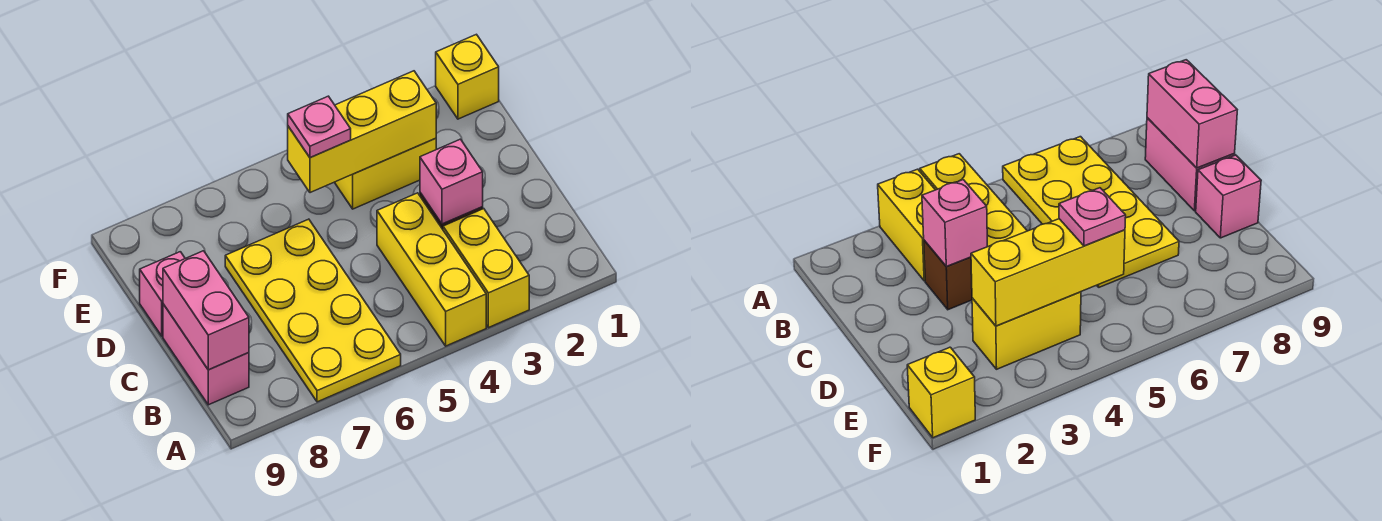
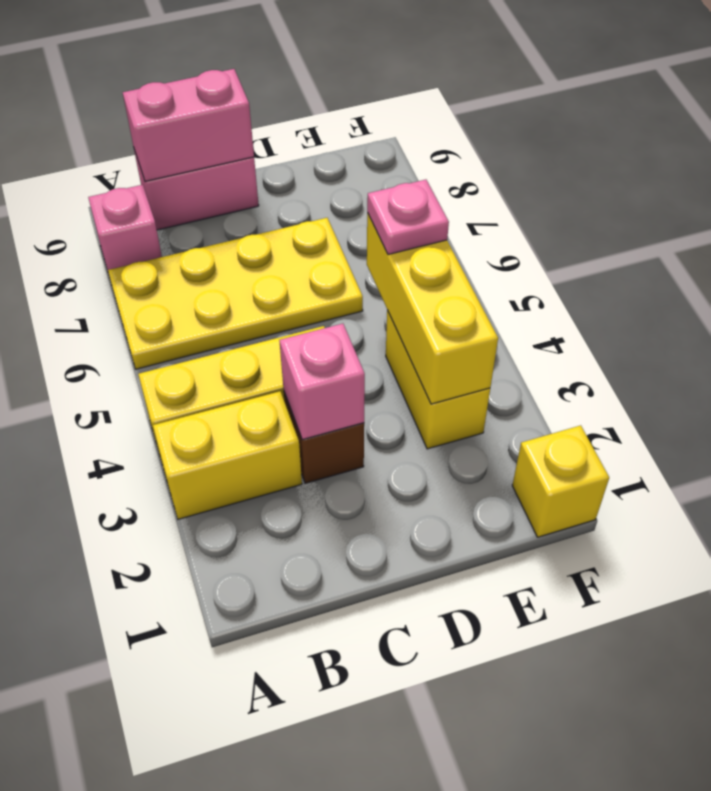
pink 1x1 brick [140,252,185,336] -> pink 1x1 brick moved to [88,185,162,274]

